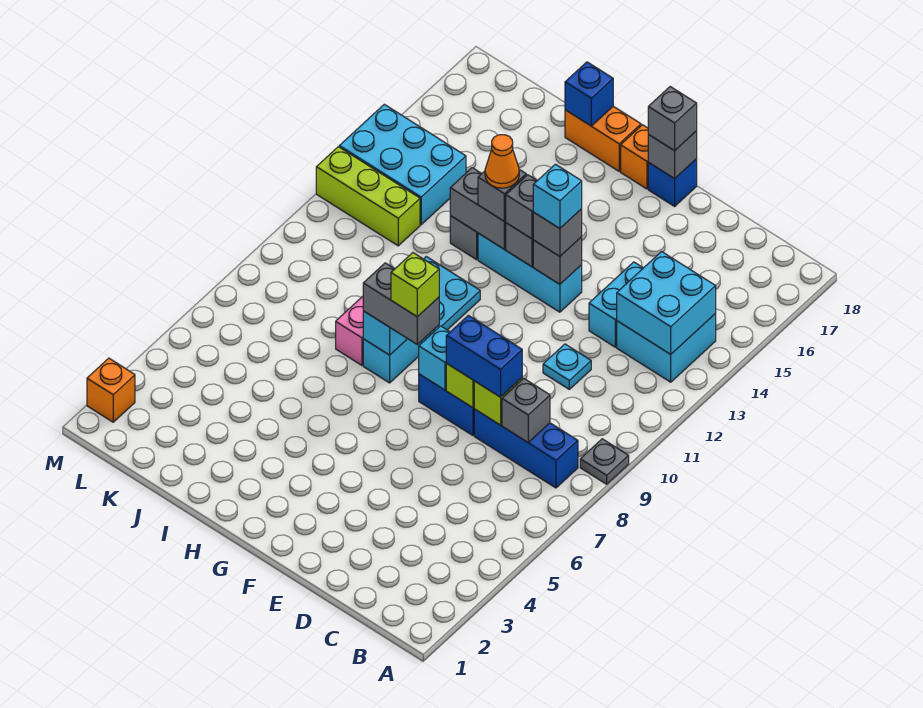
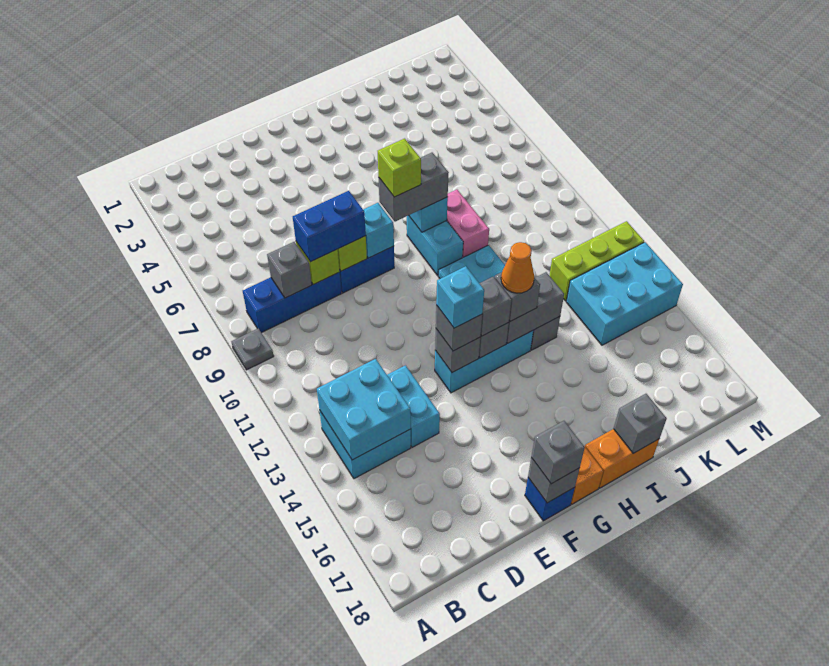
cyan 1x1 plate [543,344,591,389] -> none
blue 1x1 brick [565,62,613,126] -> grey 1x1 brick [614,394,667,453]
orange 1x1 brick [87,358,135,422] -> none

